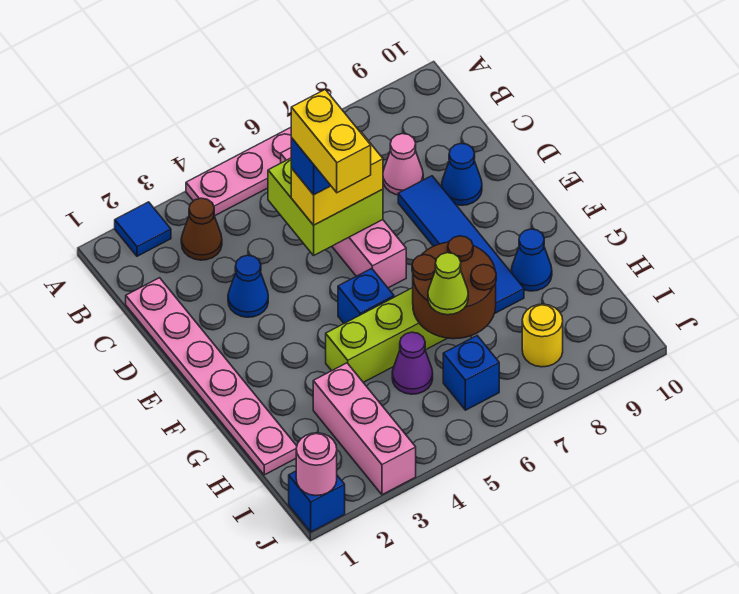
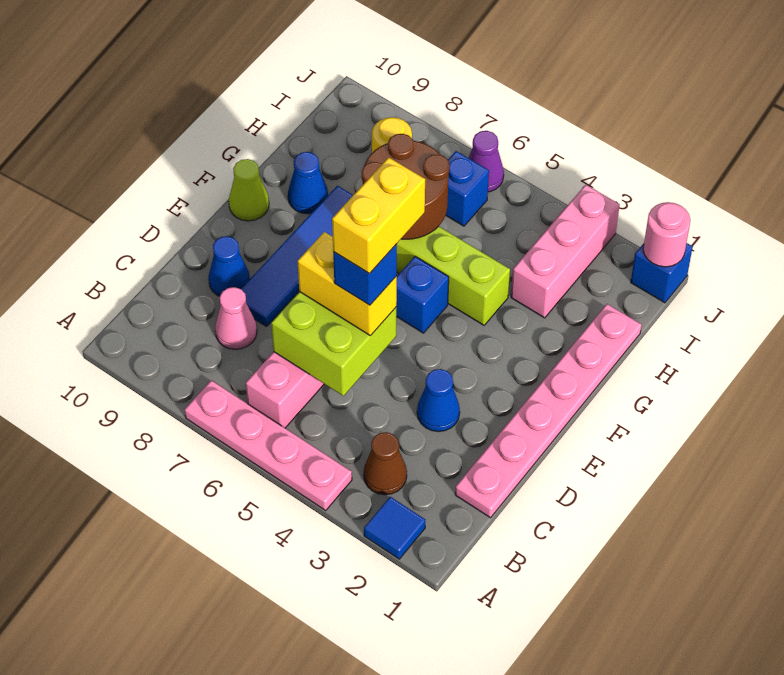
purple 1x1 cone [392,332,433,394] -> purple 1x1 cone moved to [469,131,504,192]
lime 1x1 cone [428,253,468,315] -> lime 1x1 cone moved to [229,159,269,221]

